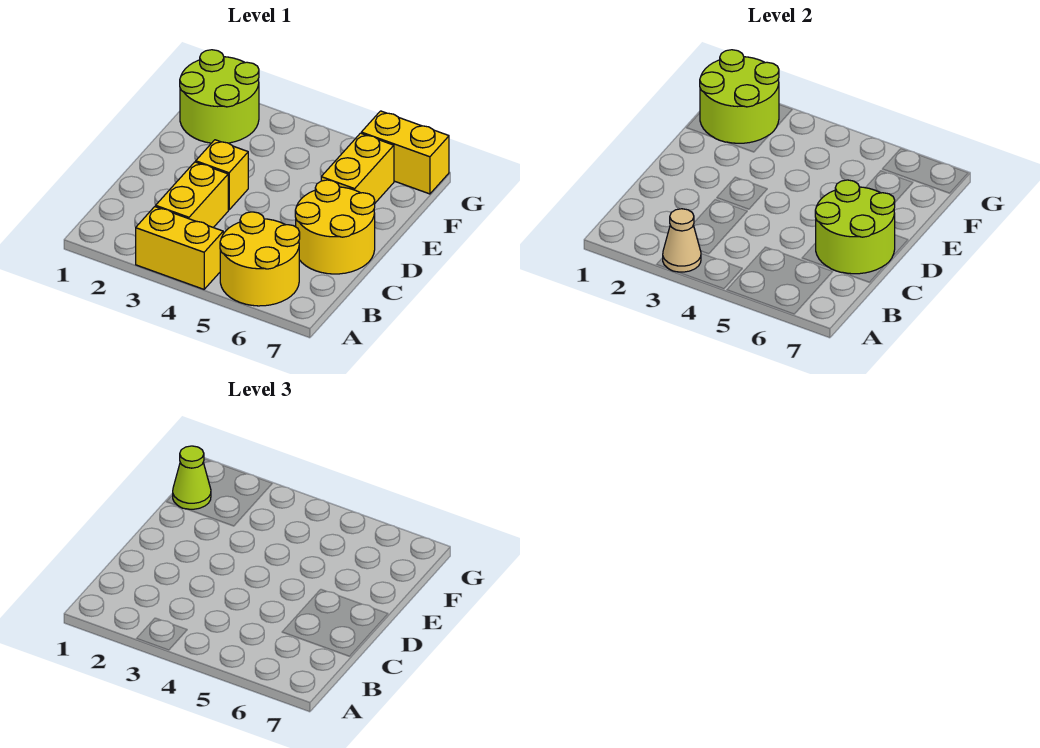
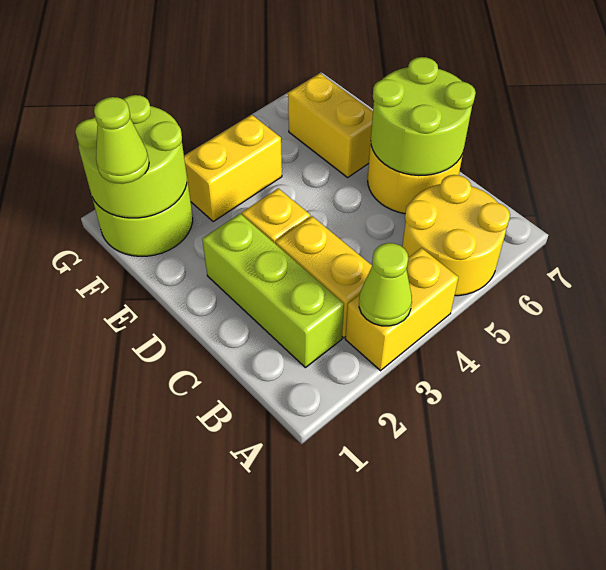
tan 1x1 cone [663,209,701,272] -> lime 1x1 cone [359,243,412,326]
none -> lime 1x3 brick [202,214,344,368]
yellow 1x2 brick [361,111,449,194] -> yellow 1x2 brick moved to [184,115,282,222]

